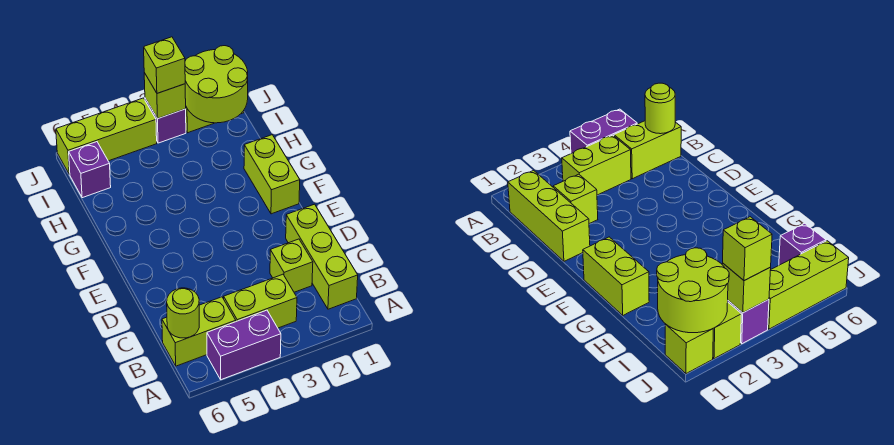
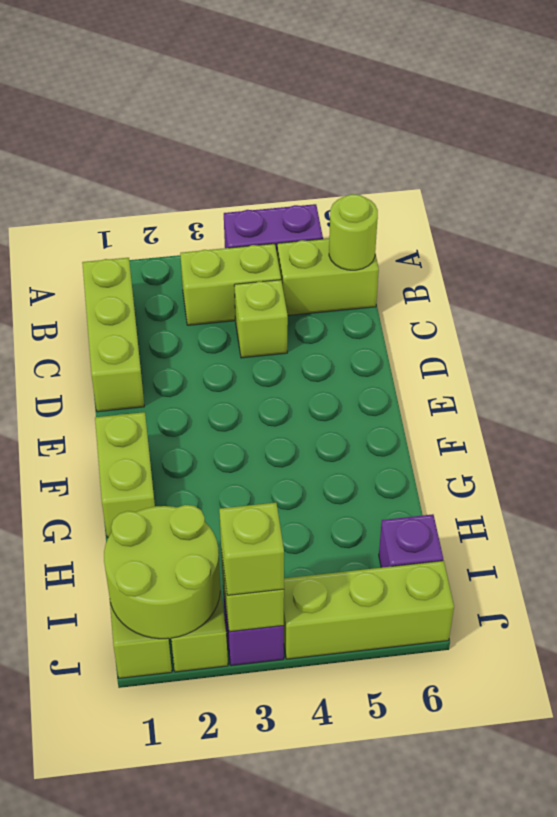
lime 1x1 brick [270,239,313,292] -> lime 1x1 brick moved to [234,280,288,358]

